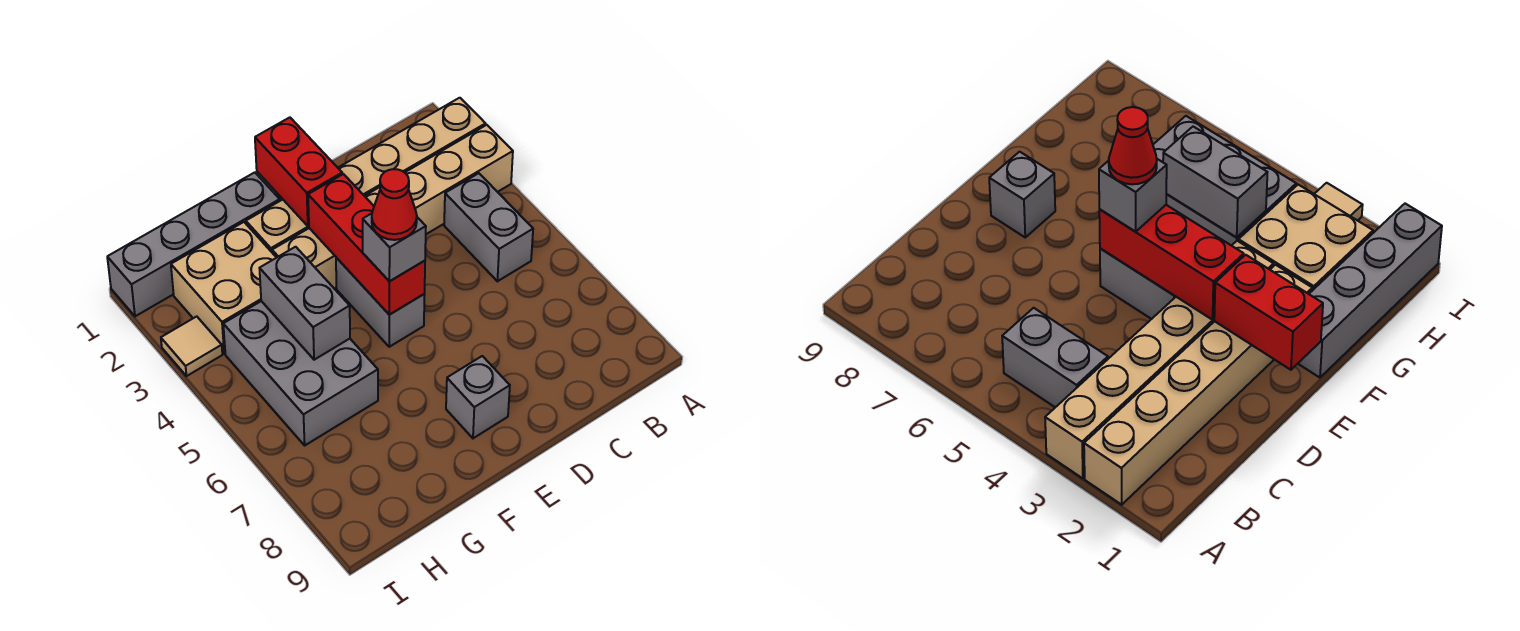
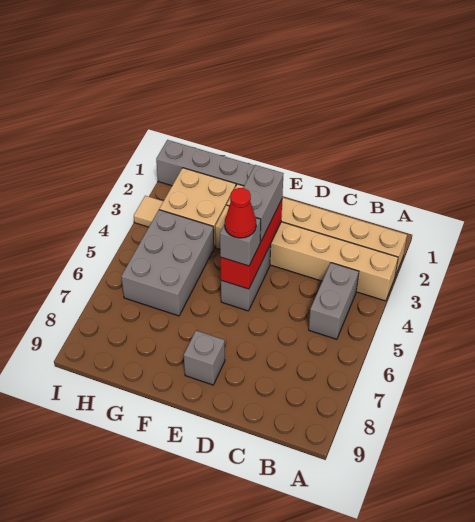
red 1x2 brick [255,117,342,226] -> none
grey 1x2 brick [259,247,350,360] -> grey 1x2 brick moved to [243,165,284,242]

